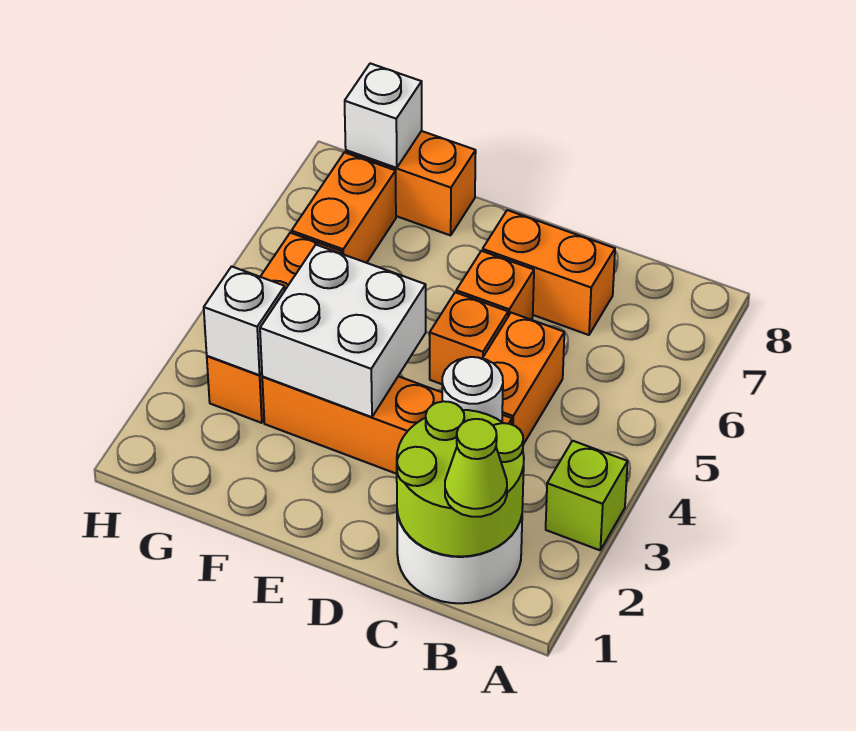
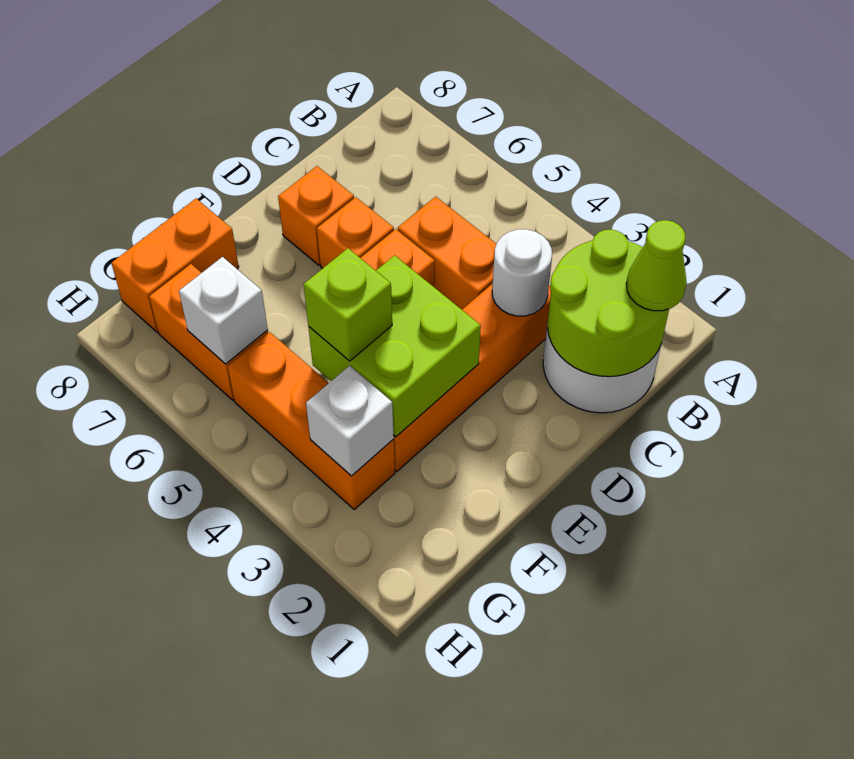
lime 1x1 brick [546,441,628,550] -> lime 1x1 brick moved to [304,248,392,361]
orange 1x2 brick [482,210,615,335] -> orange 1x1 brick [278,166,354,265]
white 2x2 brick [260,245,426,417] -> lime 2x2 brick [308,255,481,437]
white 1x1 brick [345,63,422,168] -> white 1x1 brick moved to [179,257,268,364]

